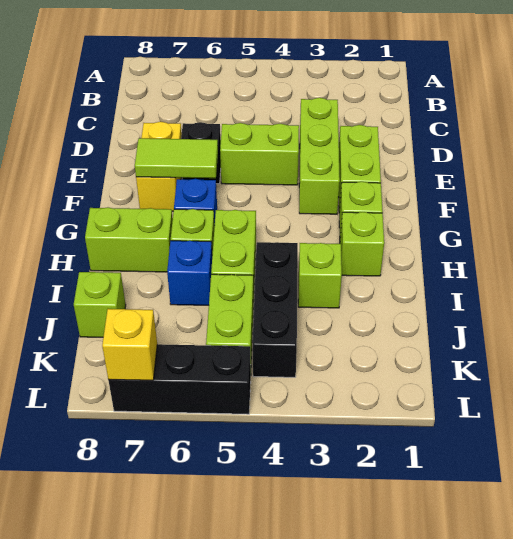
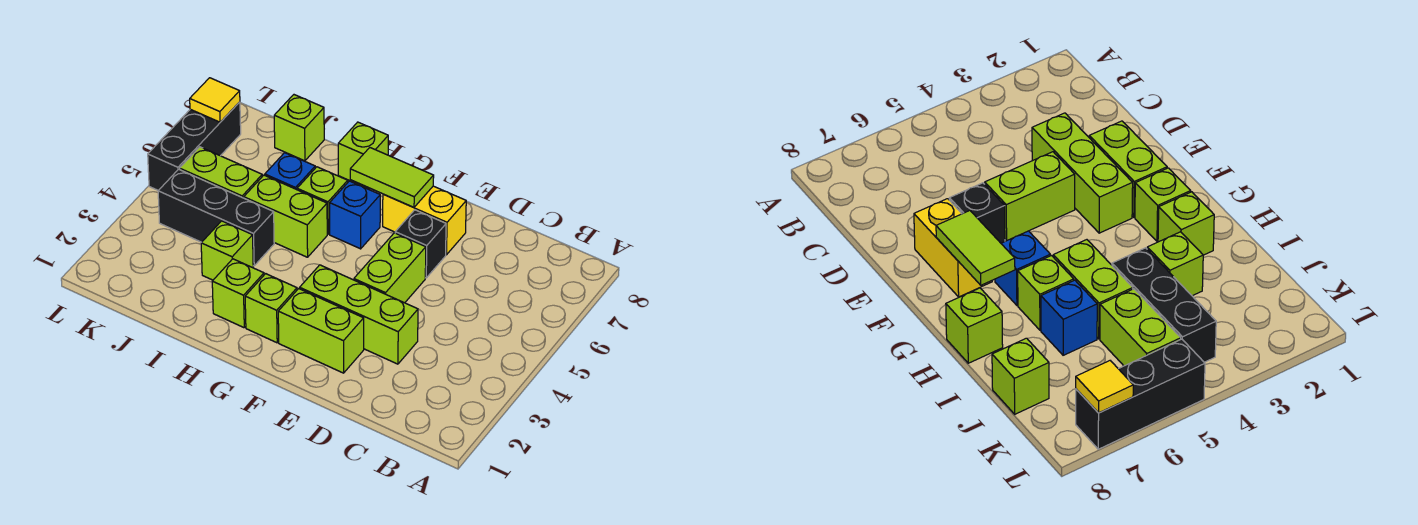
lime 1x2 tile [135,138,218,178] -> lime 1x2 tile turned to [350,148,434,207]
lime 1x2 brick [85,207,173,272] -> lime 1x1 brick [338,122,388,189]
yellow 1x1 brick [102,309,157,380] -> yellow 1x1 tile [190,78,240,122]

